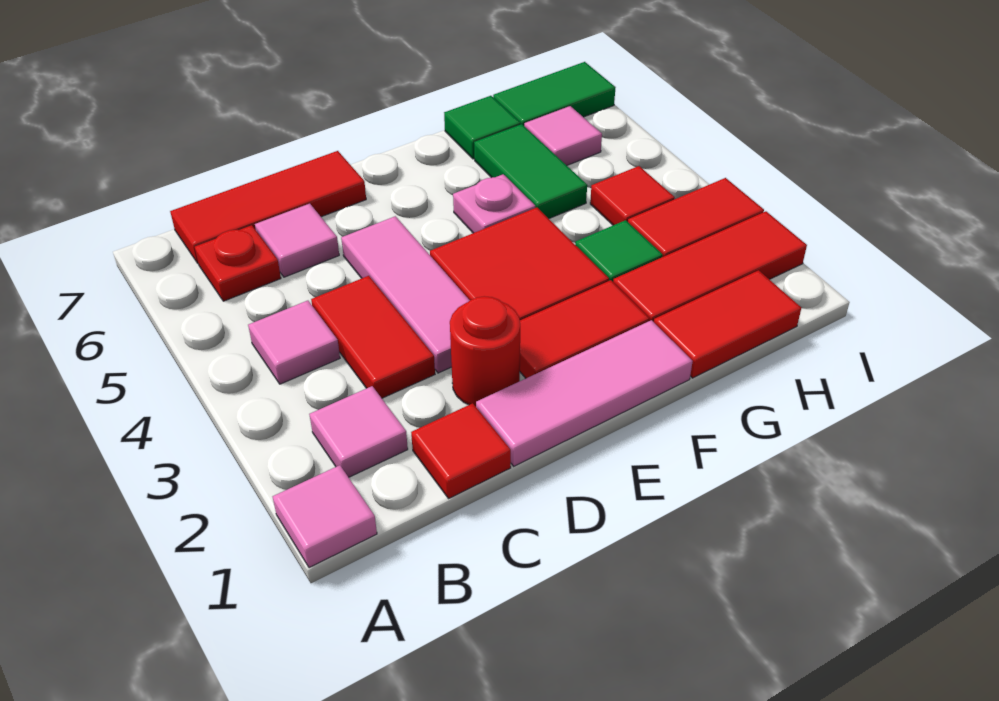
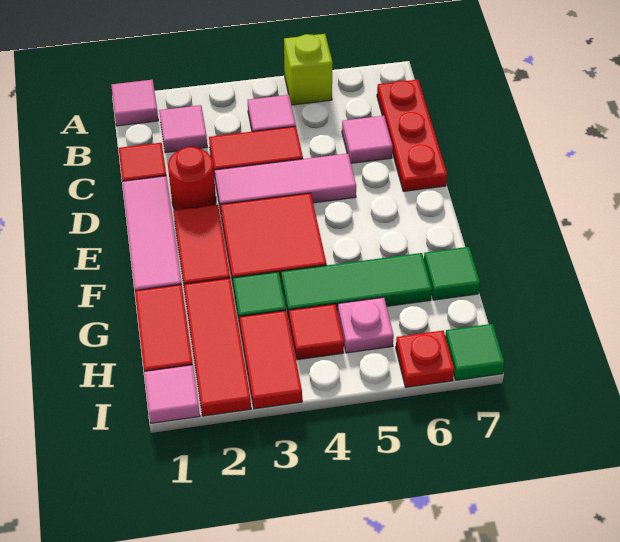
none -> lime 1x1 brick [284,34,333,105]
red 1x1 plate [195,225,281,301] -> red 1x1 plate moved to [396,331,454,387]
red 1x3 tile [170,151,366,263] -> red 1x3 plate [377,80,447,191]
pink 1x1 plate [453,174,535,233] -> pink 1x1 plate moved to [338,297,394,353]
green 1x2 tile [474,124,587,219] -> green 1x3 tile [281,253,432,319]
pink 1x1 tile [524,106,602,165] -> pink 1x1 tile moved to [144,365,200,423]
green 1x2 tile [493,62,616,126] -> green 1x1 tile [445,324,504,380]

